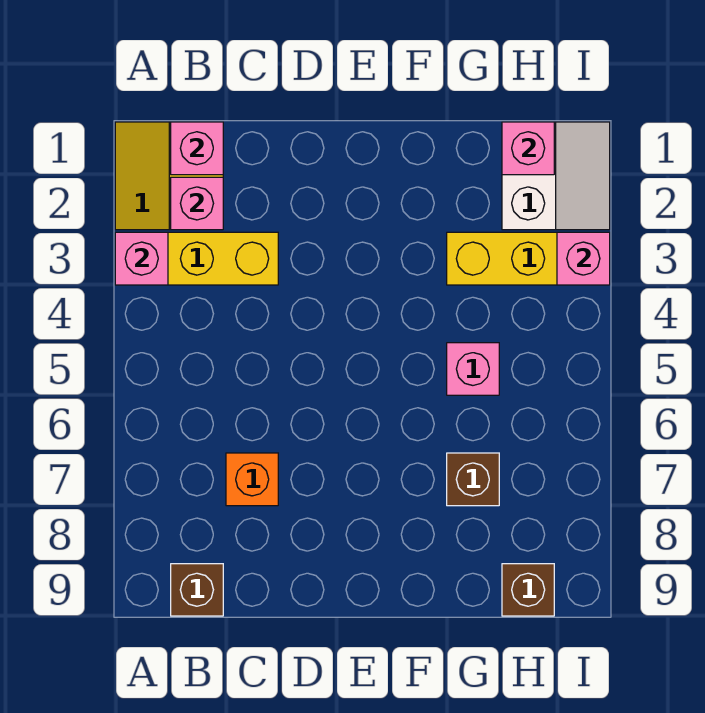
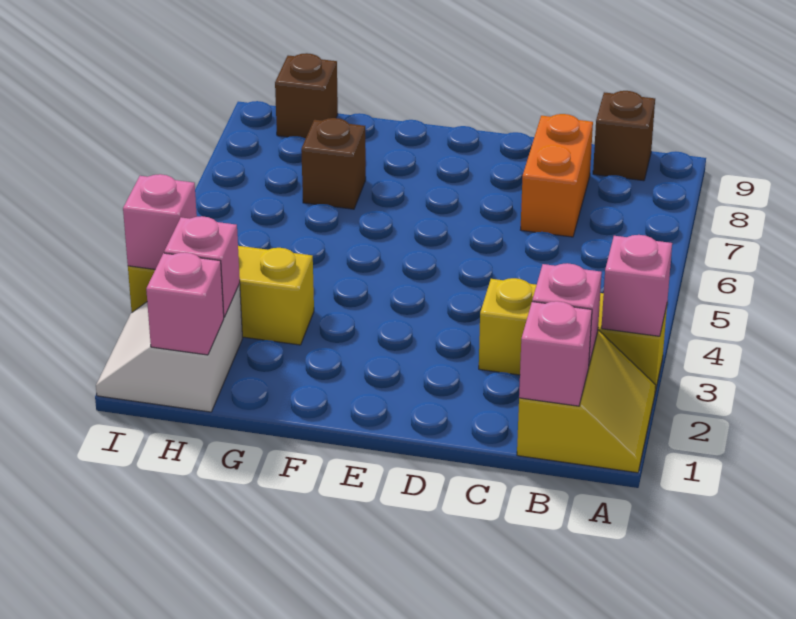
orange 1x1 brick [226,453,278,506] -> orange 1x2 brick [521,114,593,237]
pink 1x1 brick [447,343,499,395] -> pink 1x1 brick moved to [164,216,240,317]

